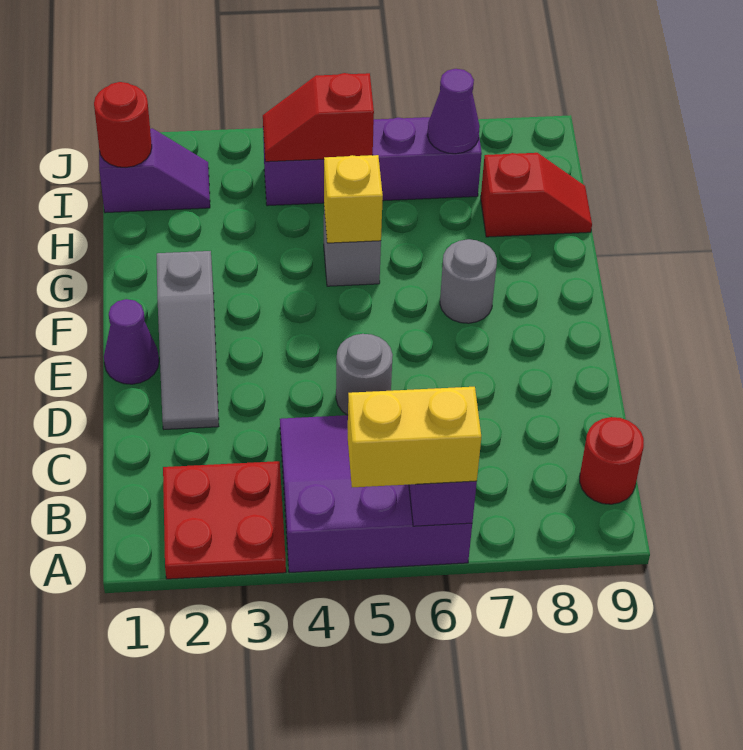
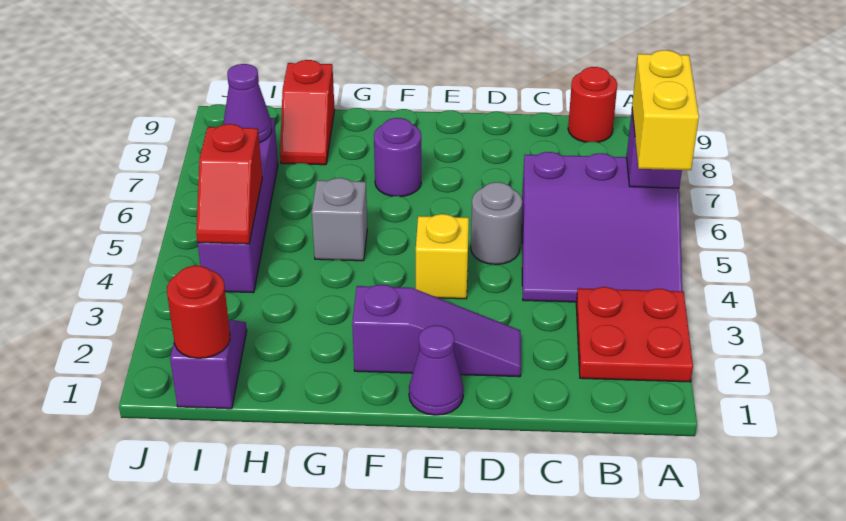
purple 3x3 slope [280,415,472,573] -> purple 3x3 slope turned to [522,152,682,302]
grey 1x3 slope [157,251,219,429] -> purple 1x3 slope [352,285,521,377]
grey 1x1 round brick [440,239,497,323] -> purple 1x1 round brick [374,118,421,196]
yellow 1x1 brick [324,155,383,243] -> yellow 1x1 brick moved to [416,214,469,299]
red 1x2 slope [481,153,592,237] -> red 1x2 slope turned to [280,60,335,165]

